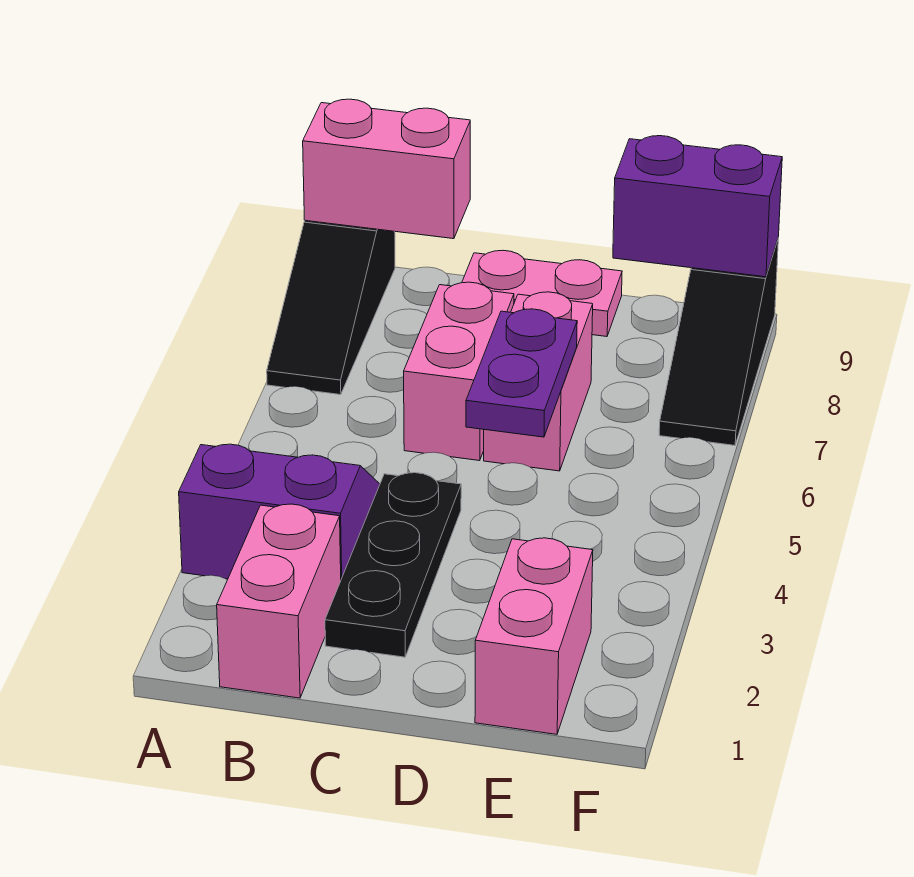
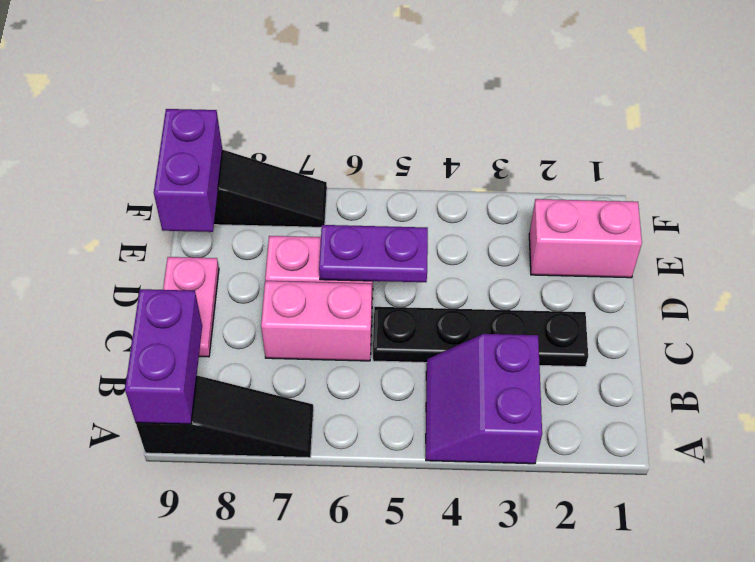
pink 1x2 brick [303,99,470,239] -> purple 1x2 brick [125,289,202,424]
pink 1x2 brick [217,504,341,698] -> none
black 1x3 plate [325,473,461,657] -> black 1x4 plate [373,307,588,367]

